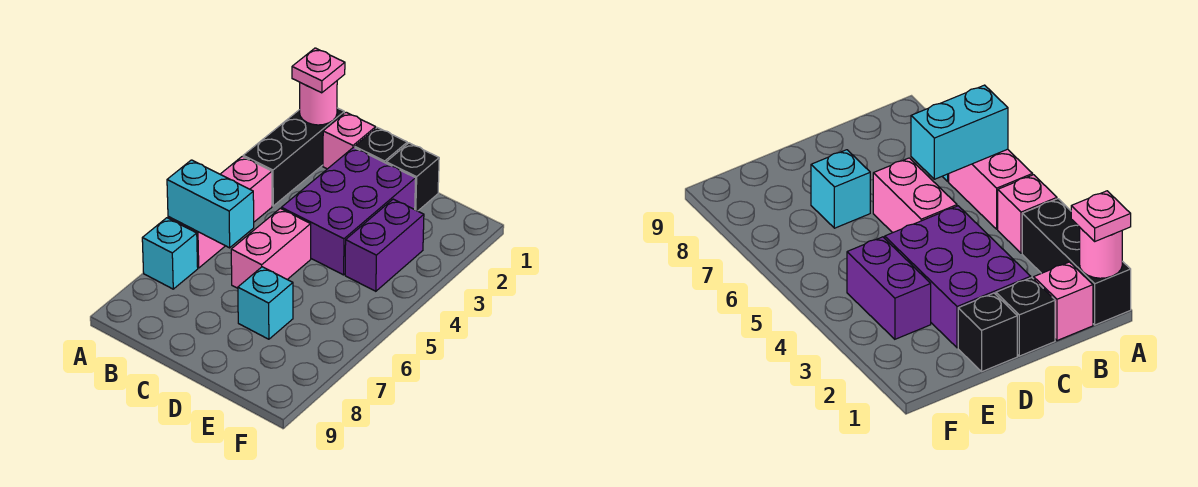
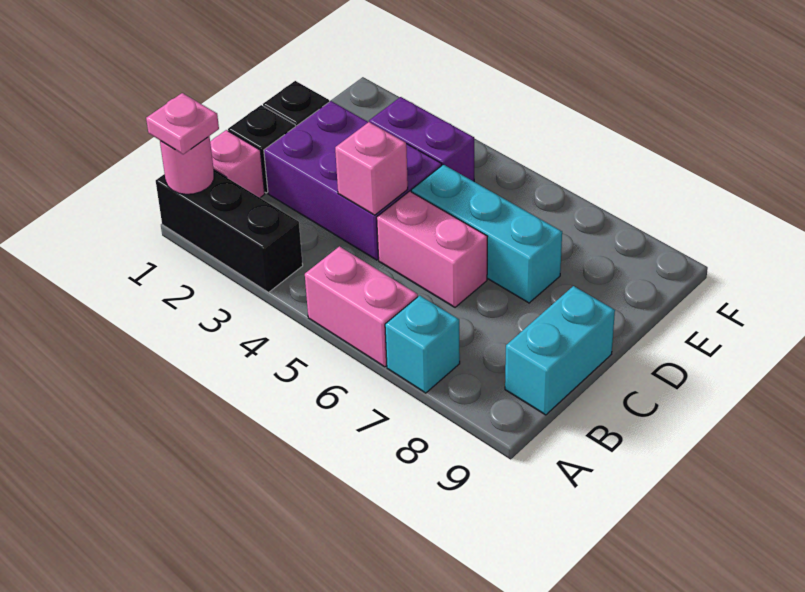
pink 1x1 brick [220,156,272,222] -> pink 1x1 brick moved to [335,122,408,215]
cyan 1x2 brick [167,160,254,248] -> cyan 1x2 brick moved to [505,286,615,415]
cyan 1x1 brick [238,267,293,339] -> cyan 1x3 brick [411,165,562,303]

